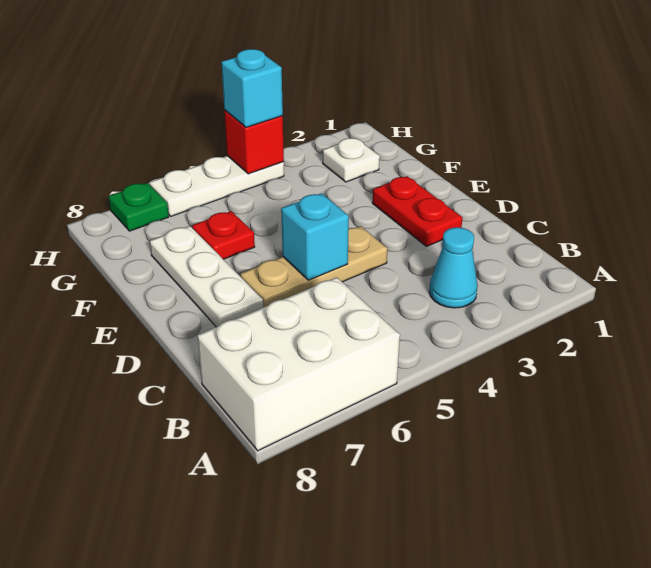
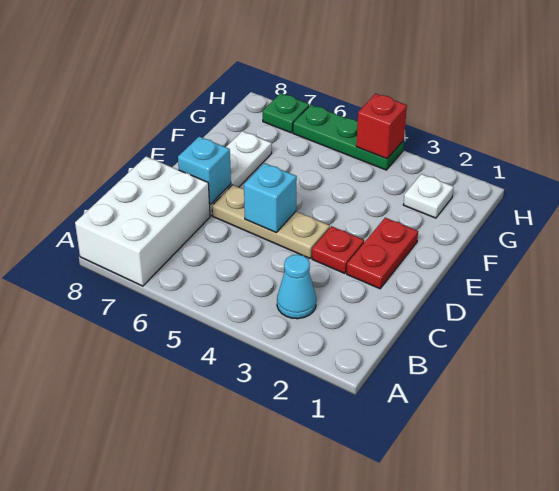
white 2x3 brick [197,277,400,451] -> white 2x3 brick turned to [75,156,210,286]
red 1x1 plate [192,211,255,259] -> red 1x1 plate moved to [312,226,364,274]
white 1x3 plate [149,156,284,216] -> green 1x3 plate [293,105,404,170]
cyan 1x1 brick [221,49,283,127] -> cyan 1x1 brick moved to [178,137,231,204]

